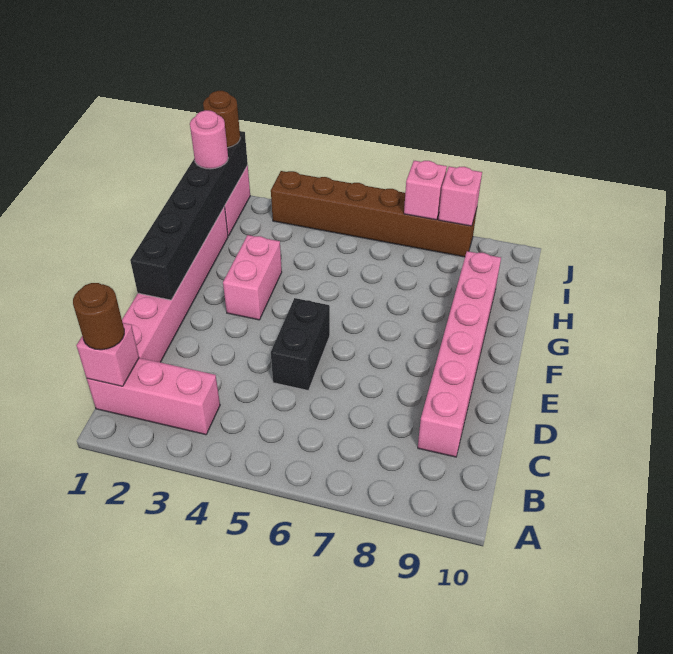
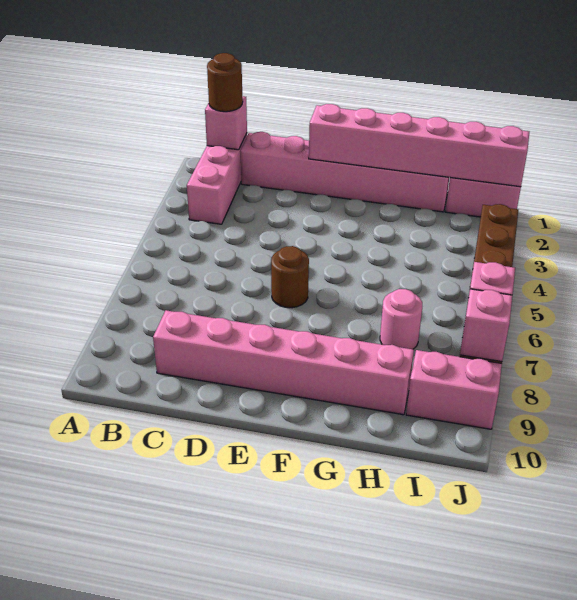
black 1x2 brick [271,298,330,390] -> none
black 1x6 brick [130,131,248,300] -> pink 1x6 brick [309,104,529,187]
pink 1x2 brick [223,235,282,320] -> pink 1x2 brick moved to [406,350,502,429]
pink 1x1 round brick [190,110,228,169] -> pink 1x1 round brick moved to [380,289,422,349]
brown 1x1 round brick [203,91,240,148] -> brown 1x1 round brick moved to [271,246,309,308]

